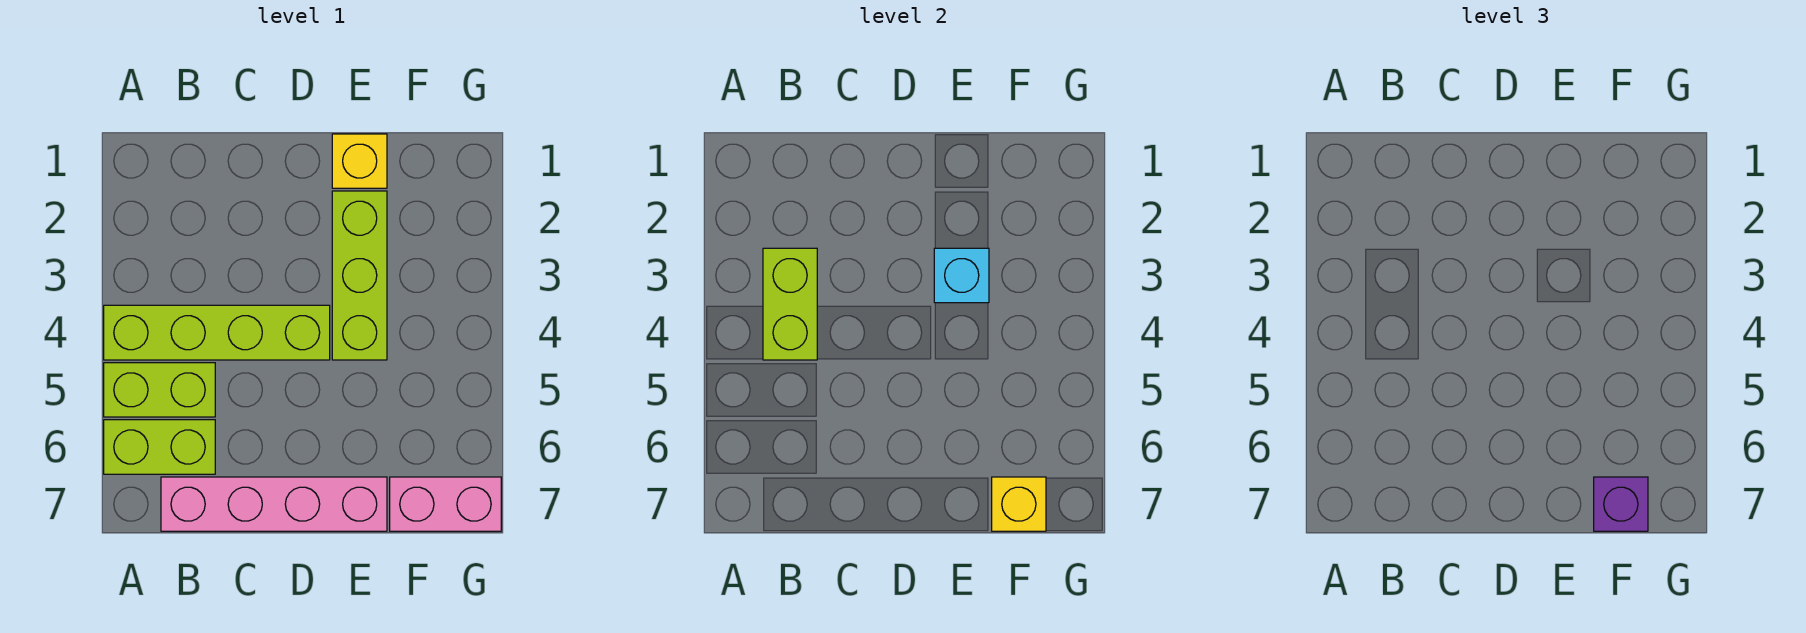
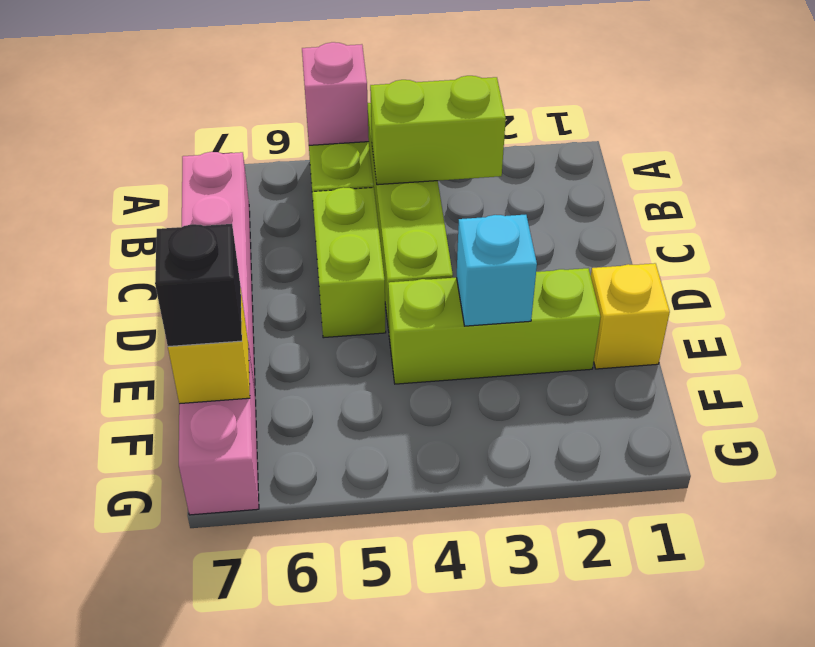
none -> pink 1x1 brick [302,42,369,145]
lime 1x2 brick [104,420,215,474] -> lime 1x2 brick moved to [312,187,386,338]
purple 1x1 brick [1594,477,1648,531] -> black 1x1 brick [155,224,242,347]

